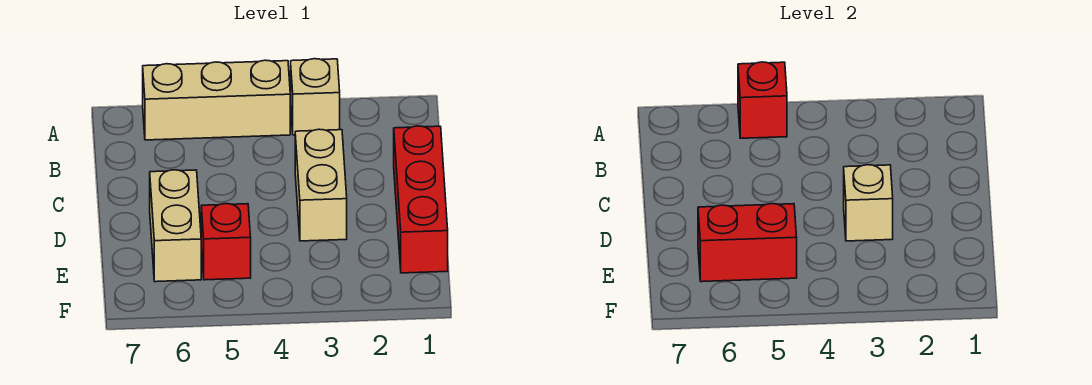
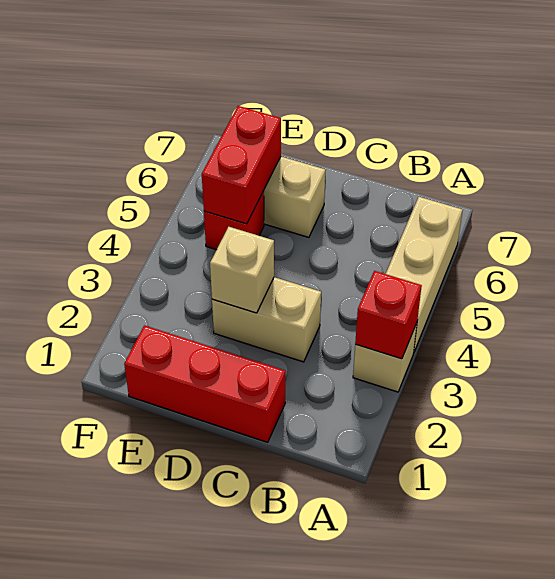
red 1x1 brick [738,62,787,138] -> red 1x1 brick moved to [355,271,422,359]

